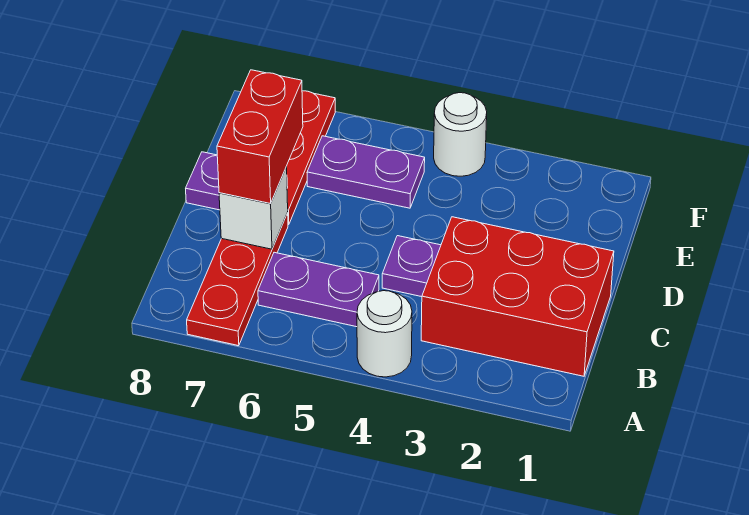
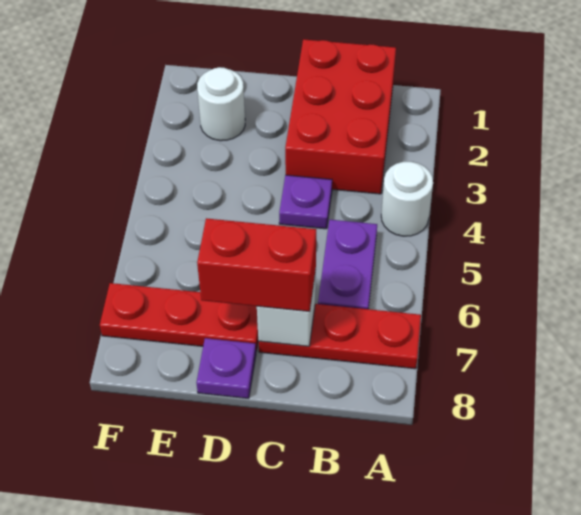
purple 1x2 plate [307,136,425,208] -> none
white 1x1 round brick [434,93,487,176] -> white 1x1 round brick moved to [197,67,245,141]

